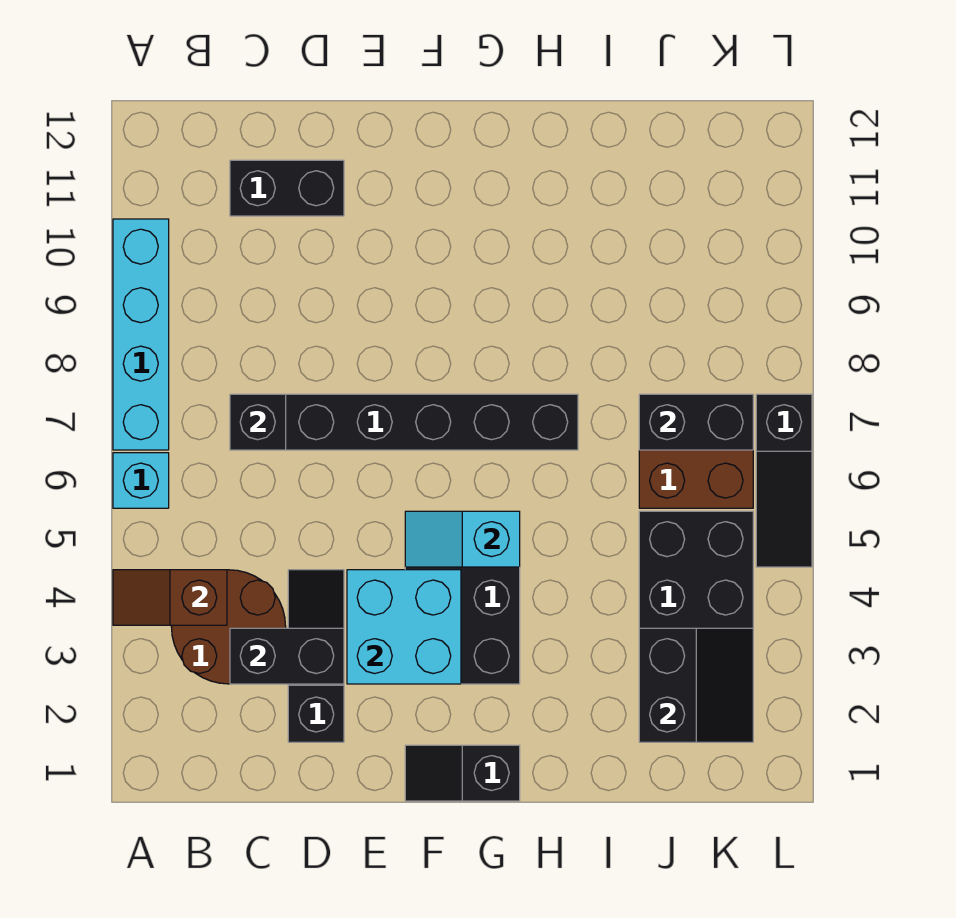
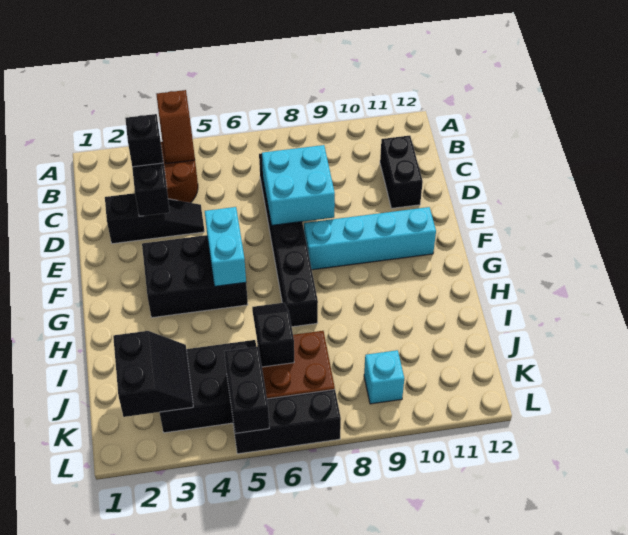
brown 1x2 slope [113,570,227,625] -> brown 1x2 slope turned to [156,90,195,164]
cyan 1x1 brick [113,453,169,508] -> cyan 1x1 brick moved to [364,350,404,404]
cyan 1x4 brick [113,219,169,450] -> cyan 1x4 brick moved to [304,207,436,270]
black 1x1 brick [230,394,286,450] -> black 1x1 brick moved to [125,114,163,167]
cyan 2x2 brick [347,570,461,684] -> cyan 2x2 brick moved to [262,145,335,225]
black 1x2 slope [405,745,520,801] -> black 1x2 slope moved to [252,303,294,367]
cyan 1x2 slope [405,511,520,567] -> cyan 1x2 brick [205,207,246,286]
black 2x2 slope [639,628,753,742] -> black 2x2 slope turned to [113,331,193,417]
black 1x2 brick [639,394,753,450] -> black 1x2 brick moved to [224,346,269,434]
black 1x3 slope [756,394,812,567] -> black 1x3 brick [232,390,341,454]

